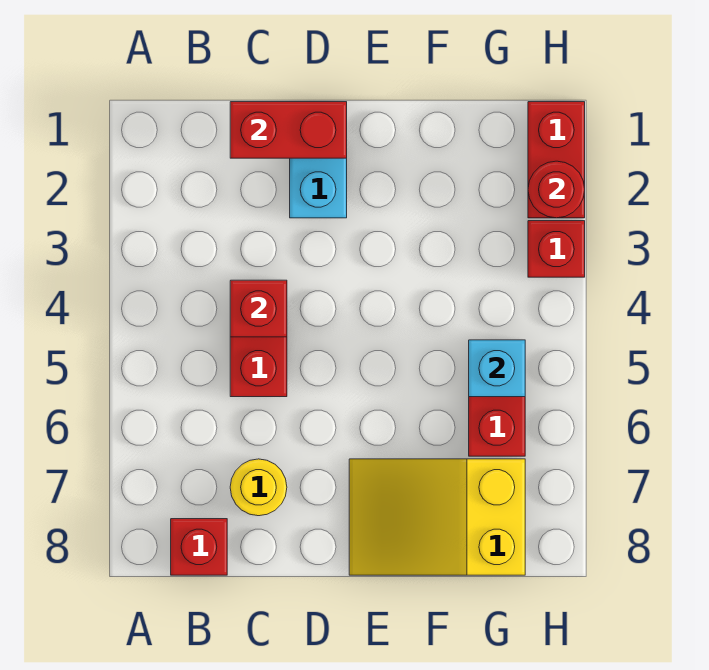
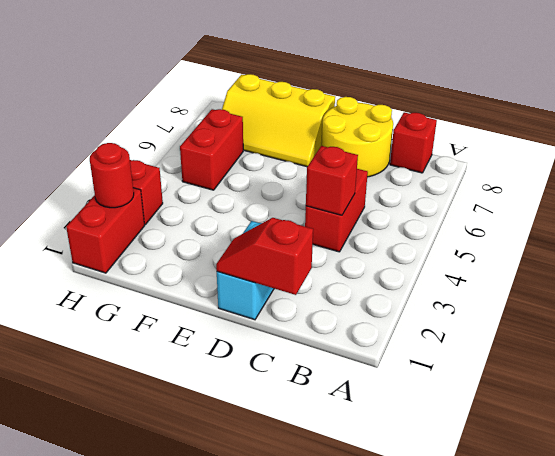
red 1x2 brick [230,102,347,158] -> red 1x2 slope [216,218,313,295]
yellow 1x1 round brick [230,459,287,516] -> yellow 2x2 round brick [321,97,393,177]
yellow 2x3 slope [349,459,525,575] -> yellow 2x3 slope turned to [222,74,335,167]
cyan 1x1 brick [469,340,525,397] -> none

